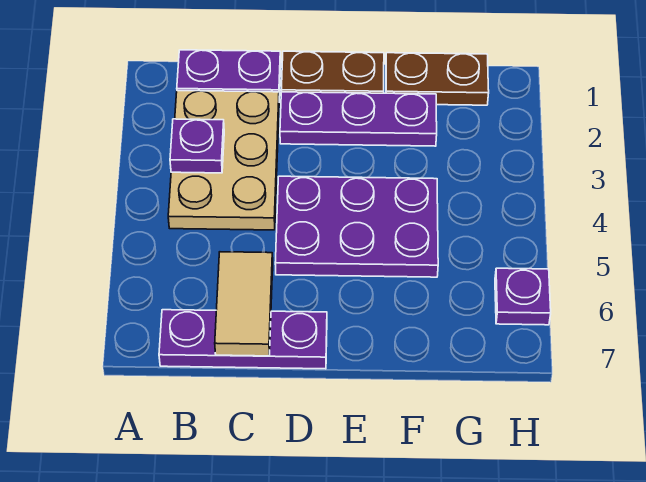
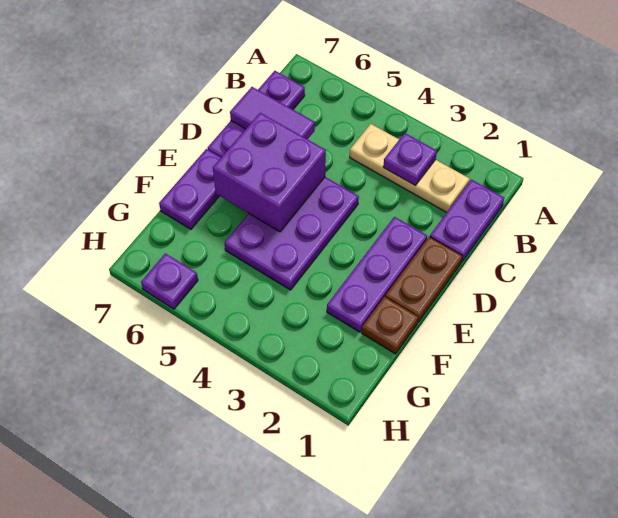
tan 2x3 plate [168,91,279,230] -> tan 1x3 plate [350,124,470,212]
tan 1x2 tile [215,252,273,356] -> purple 1x2 tile [230,87,315,139]
none -> purple 2x2 brick [213,113,326,232]
none -> purple 1x2 plate [159,149,221,229]
brown 1x2 plate [386,53,489,105] -> brown 1x1 plate [362,297,418,354]

